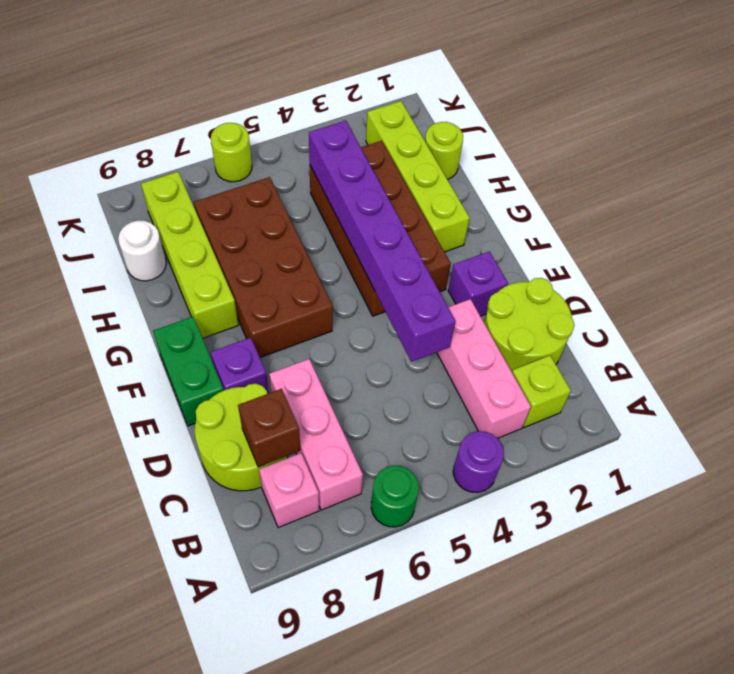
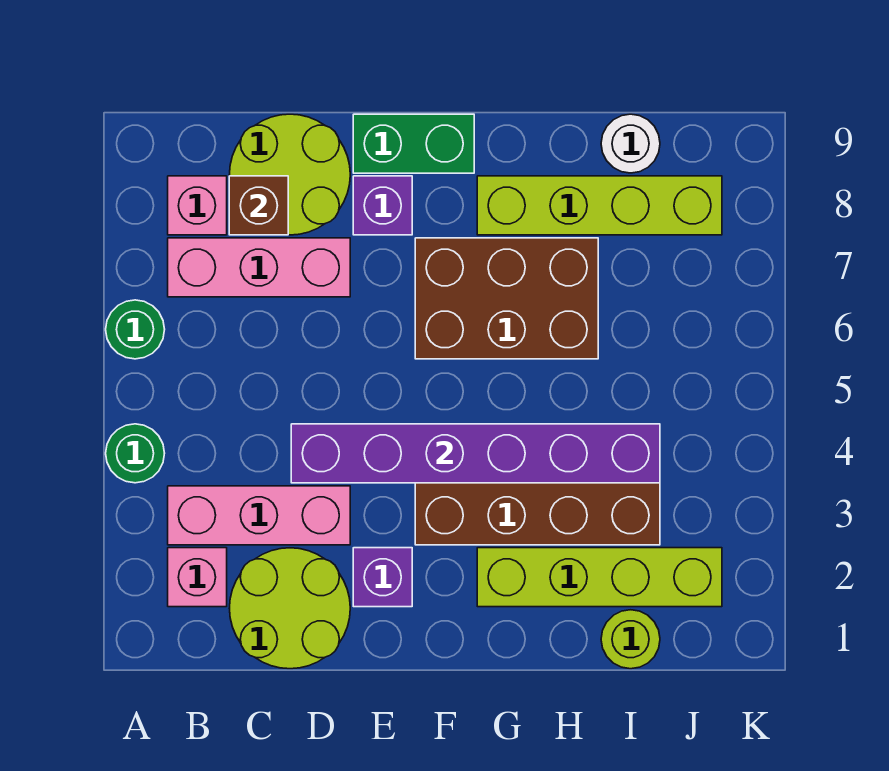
purple 1x1 round brick [453,431,504,493] -> green 1x1 round brick [106,424,165,483]
lime 1x1 brick [512,356,571,427] -> pink 1x1 brick [168,548,227,607]
brown 2x4 brick [194,177,333,357] -> brown 2x3 brick [415,238,598,359]
lime 1x1 round brick [211,123,252,182] -> none

